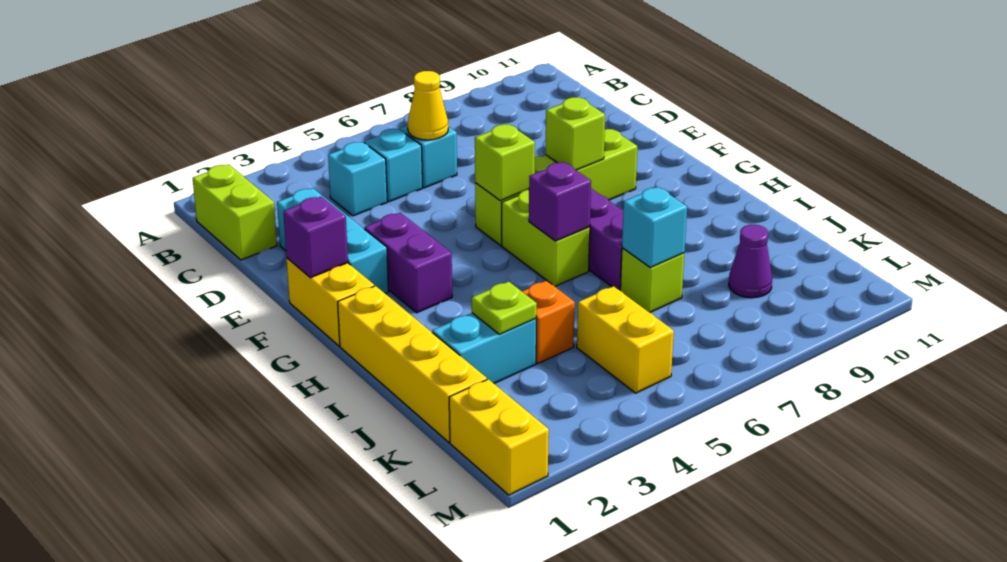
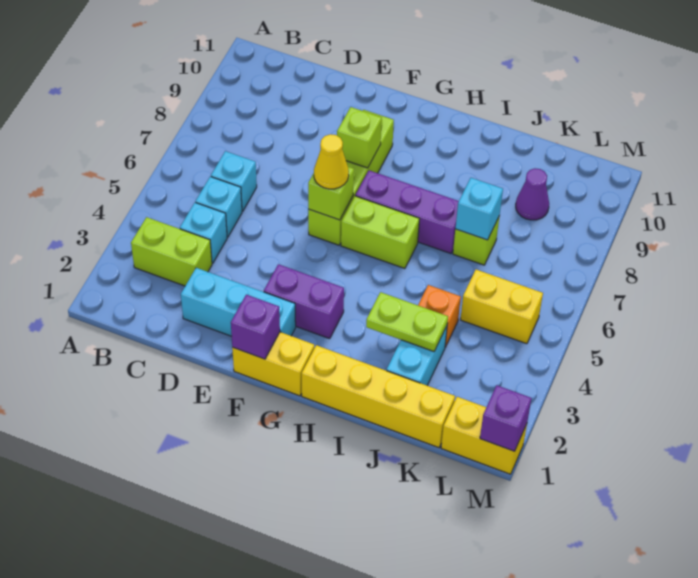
lime 1x2 brick [193,164,277,260] -> lime 1x2 brick moved to [131,217,212,286]
yellow 1x1 cone [408,71,448,140] -> yellow 1x1 cone moved to [314,134,349,189]
purple 1x1 brick [529,162,591,241] -> purple 1x1 brick moved to [480,385,532,451]
lime 1x1 plate [472,281,537,334] -> lime 1x2 plate [366,292,448,352]

